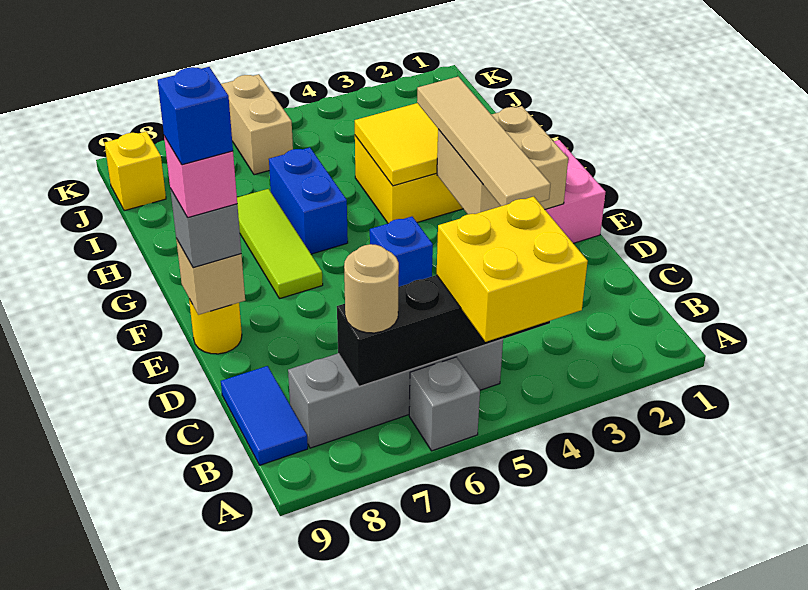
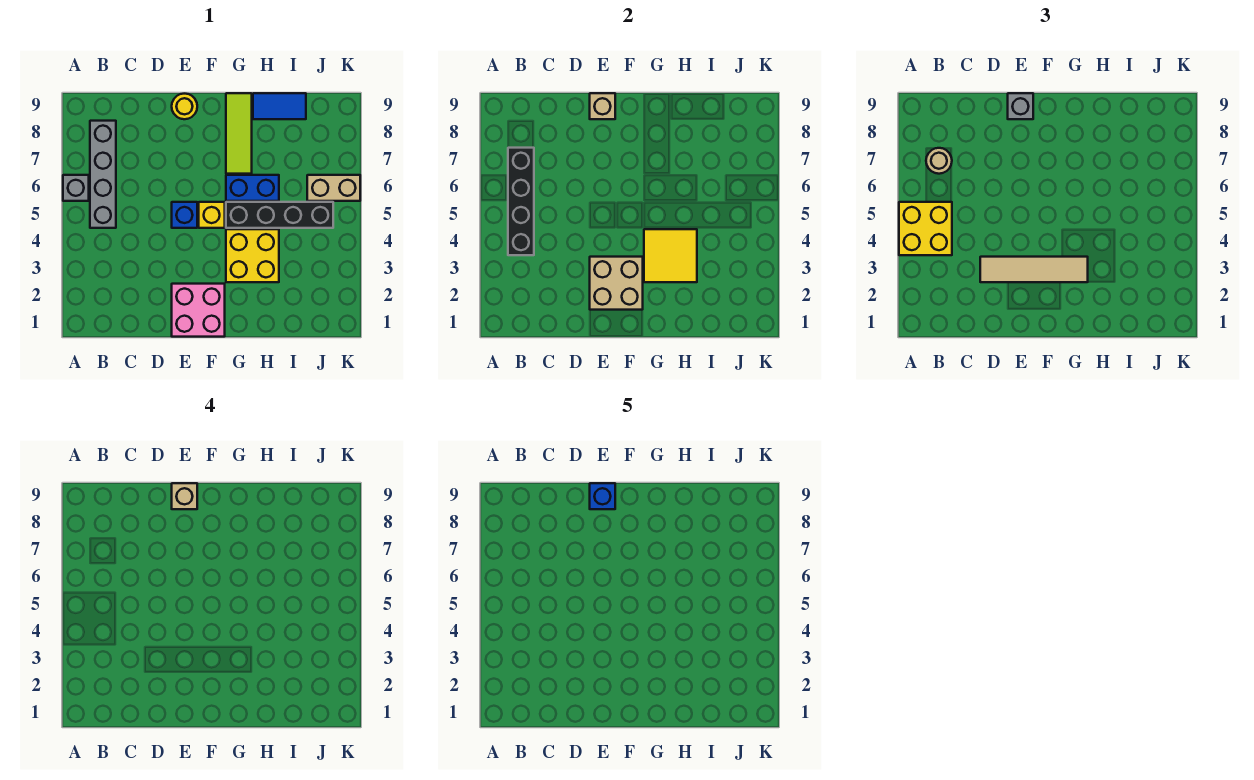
blue 1x2 tile [221,366,308,465] -> blue 1x2 tile moved to [253,93,306,119]
pink 1x1 brick [164,136,237,218] -> tan 1x1 brick [172,483,197,509]
lime 1x3 tile [237,189,323,299] -> lime 1x3 tile turned to [226,93,252,174]
none -> black 1x4 brick [226,202,333,228]
yellow 1x1 brick [104,131,166,211] -> yellow 1x1 brick moved to [199,202,225,228]

